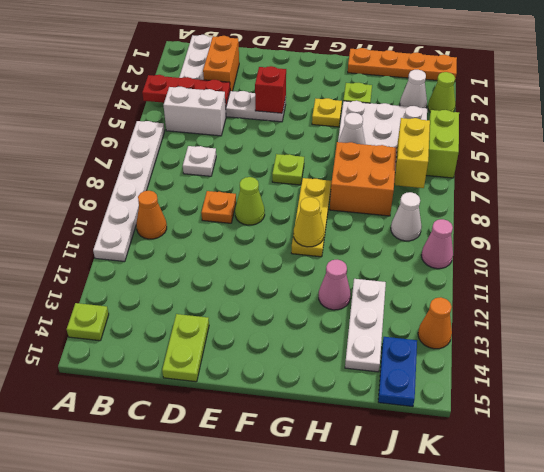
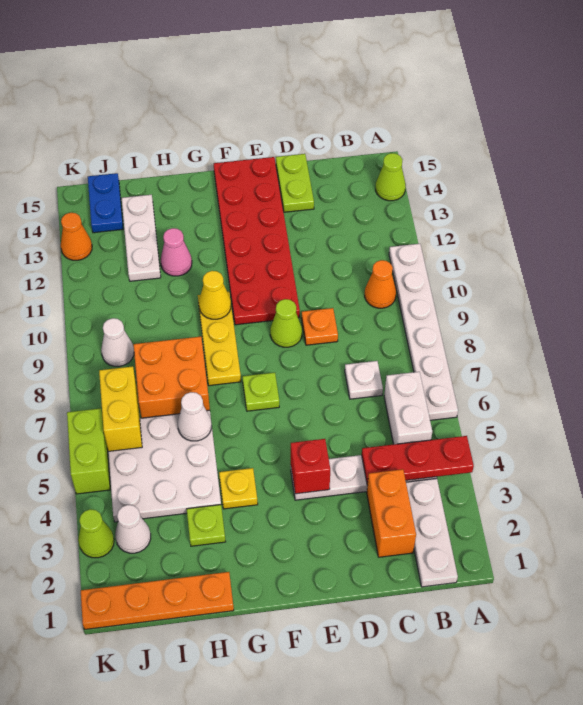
lime 1x1 plate [67,303,109,341] -> lime 1x1 cone [376,153,406,201]
white 1x2 brick [164,87,226,136] -> white 1x2 brick turned to [384,372,432,444]
none -> red 2x6 plate [214,157,300,325]
pink 1x1 cone [421,219,453,269] -> none

